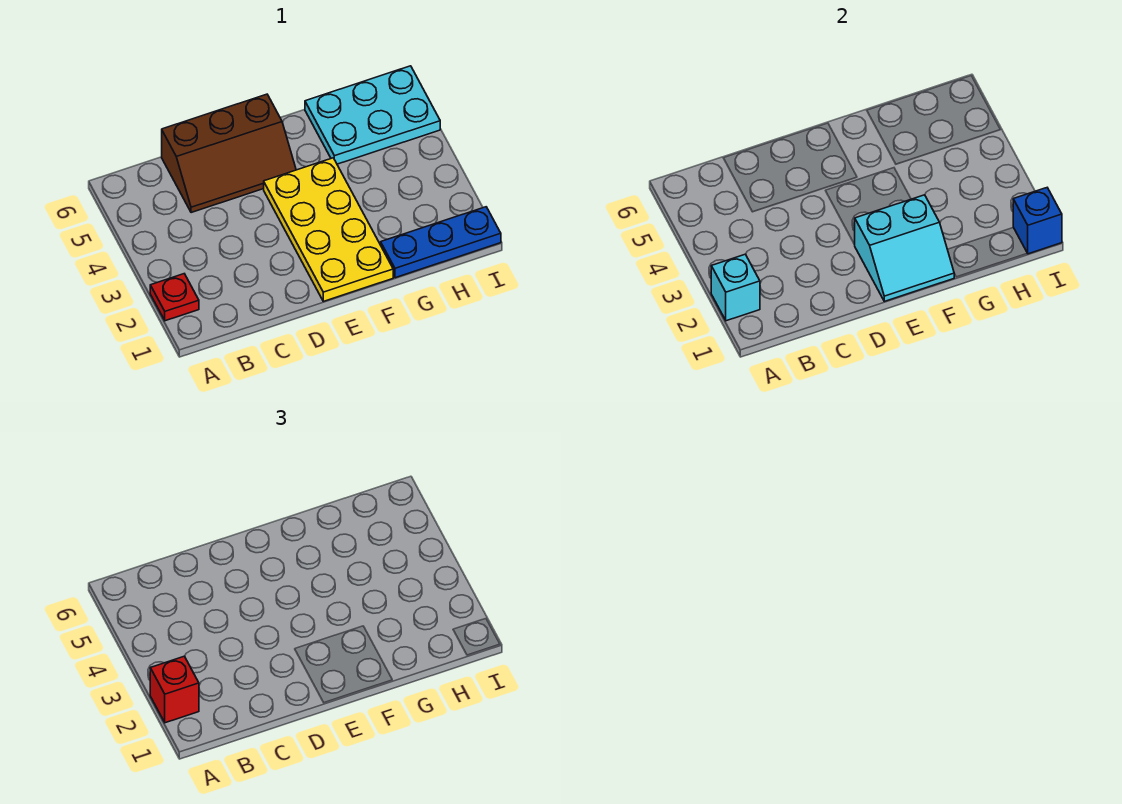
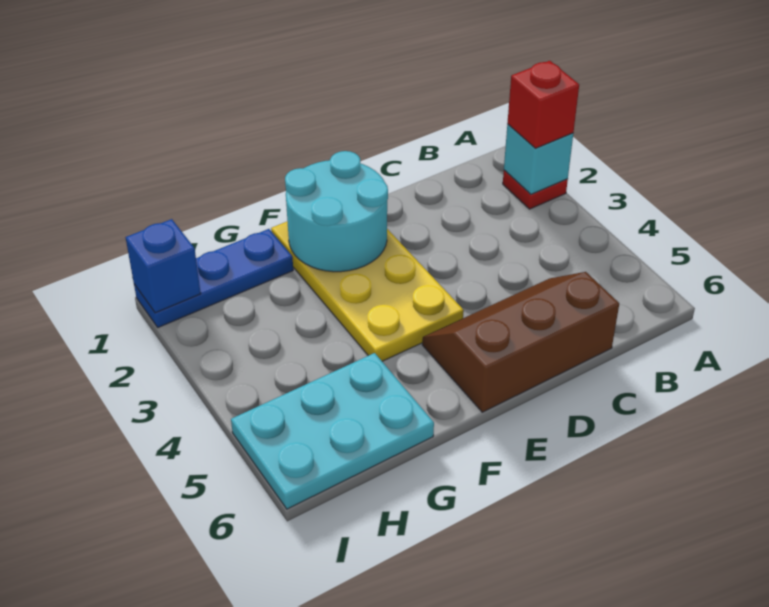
cyan 2x2 slope [854,195,954,301] -> cyan 2x2 round brick [285,151,388,272]

